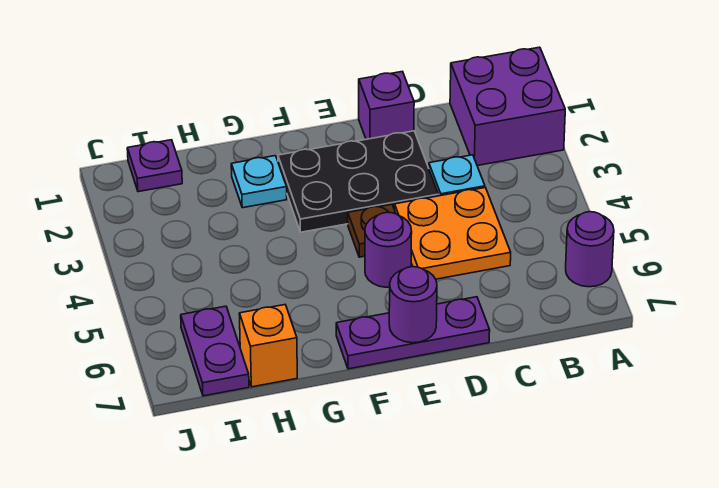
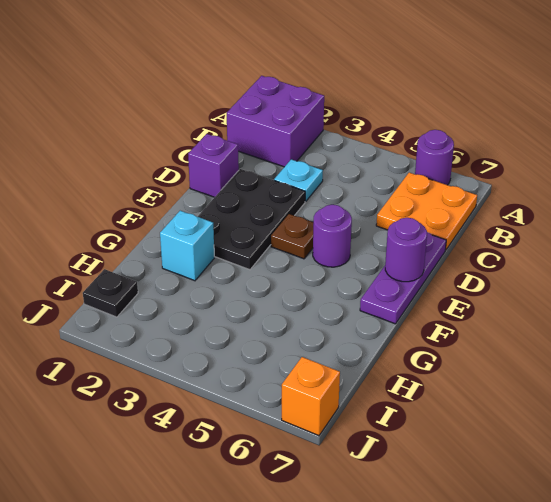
orange 2x2 plate [395,188,511,279] -> orange 2x2 plate moved to [376,173,477,250]
cyan 1x1 plate [231,156,287,208] -> cyan 1x1 brick [160,211,215,281]
orange 1x1 brick [239,305,297,387] -> orange 1x1 brick moved to [282,357,340,436]
purple 1x1 plate [127,140,182,192] -> black 1x1 plate [83,269,138,317]
purple 1x2 plate [181,306,249,396] -> none

